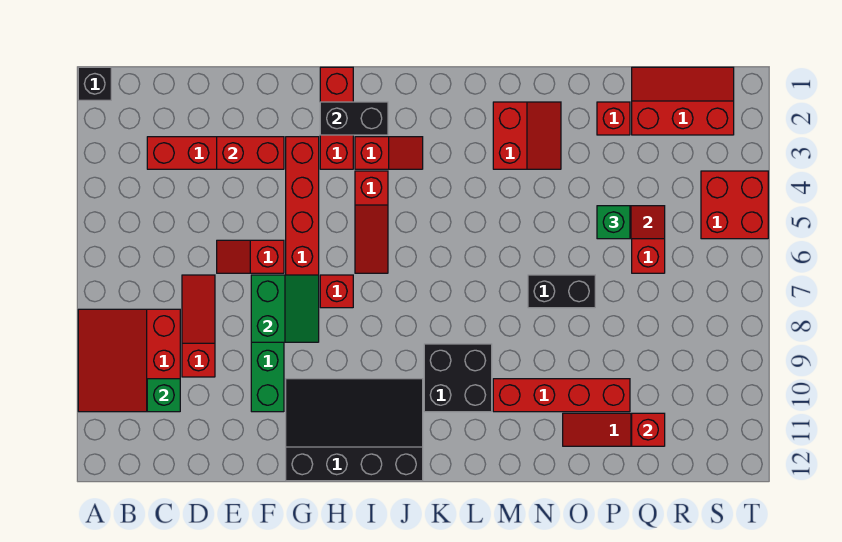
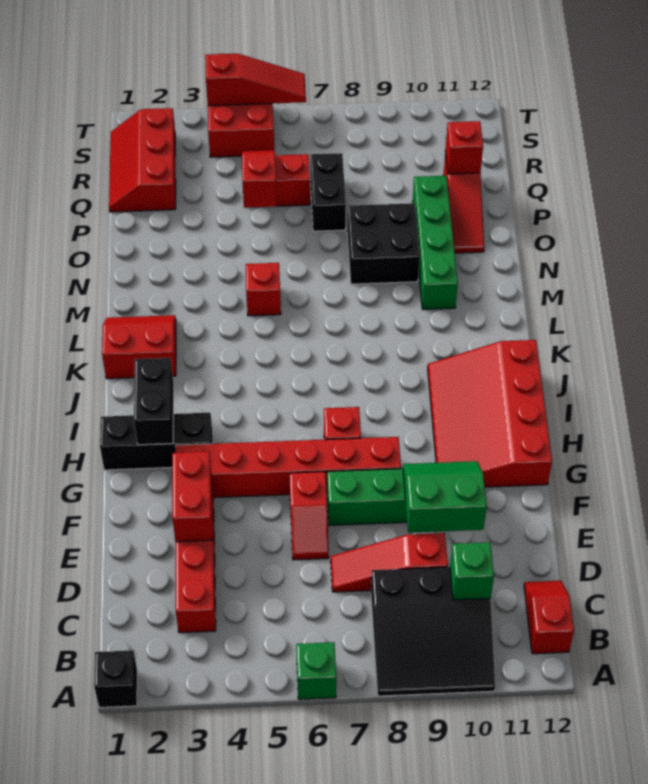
red 3x3 slope [78,309,180,412] -> black 3x3 slope [371,567,495,696]
green 2x2 slope [251,275,319,342] -> green 2x2 slope moved to [403,461,487,533]
black 3x4 slope [286,379,423,481] -> red 3x4 slope [428,340,552,487]
red 1x3 brick [320,67,353,169] -> black 1x3 brick [100,413,213,470]
red 1x2 slope [355,137,423,169] -> red 1x2 slope moved to [524,581,574,654]
red 1x3 slope [355,171,388,273] -> red 1x3 slope moved to [205,53,306,106]
black 2x2 brick [424,344,492,412] -> black 2x2 brick moved to [347,203,420,284]
red 2x2 slope [493,102,561,169] -> red 2x2 slope moved to [102,315,176,379]
red 1x4 brick [493,379,630,412] -> green 1x4 brick [413,176,458,310]
black 1x2 brick [528,275,595,308] -> black 1x2 brick moved to [310,153,346,231]
red 1x1 brick [597,102,630,135] -> red 1x1 brick moved to [246,263,281,316]
green 1x1 brick [597,206,630,239] -> green 1x1 brick moved to [296,642,336,699]

